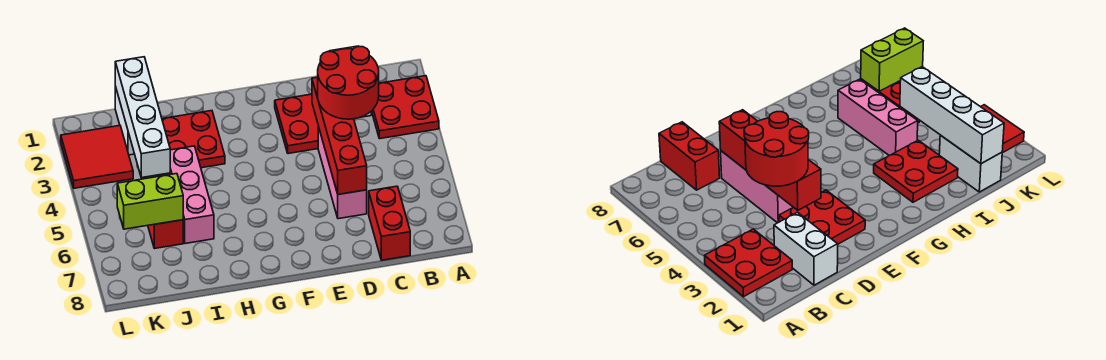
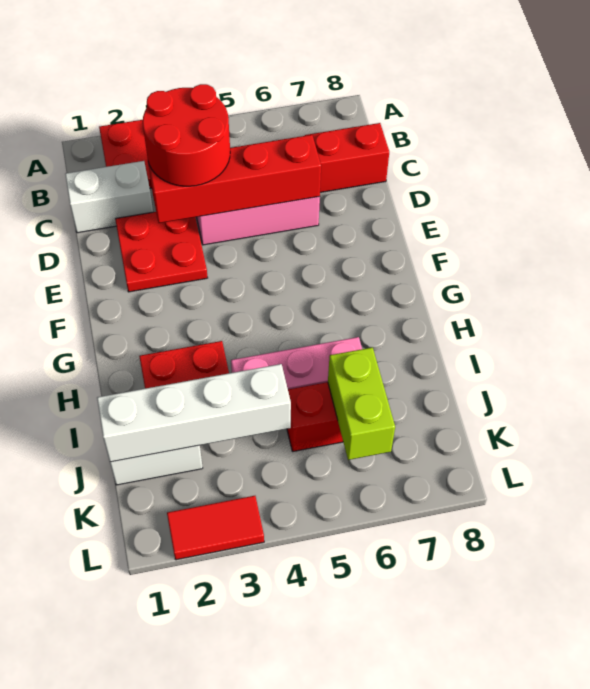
red 2x2 tile [61,126,133,188] -> red 1x2 tile [167,496,264,560]

